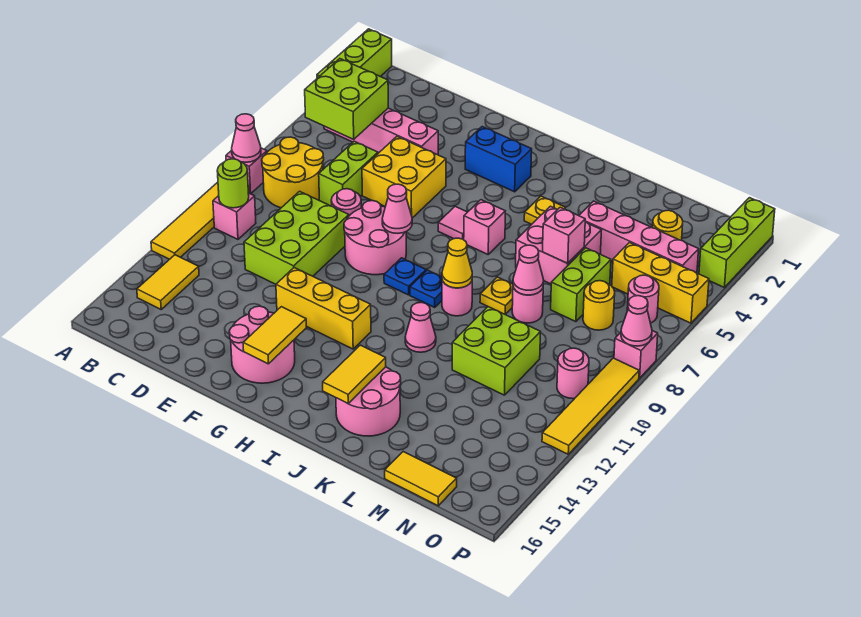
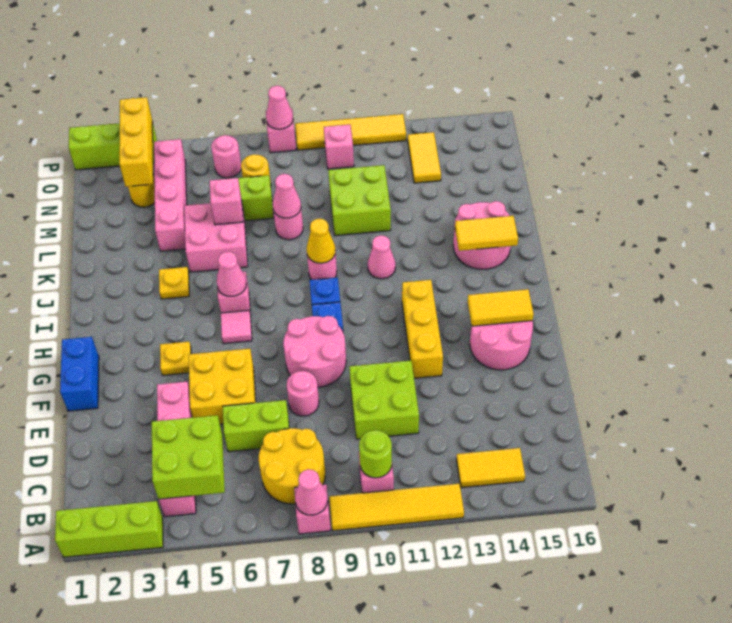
lime 2x3 brick [244,191,349,284] -> lime 2x2 brick [349,361,419,439]
blue 1x2 brick [465,127,532,192] -> blue 1x2 brick moved to [60,337,99,411]
pink 1x1 cone [382,184,412,233] -> pink 1x1 cone moved to [217,252,246,296]
yellow 1x1 plate [480,277,513,314] -> yellow 1x1 plate moved to [160,342,191,375]
yellow 1x2 tile [385,452,457,506] -> yellow 1x2 tile moved to [408,132,441,183]
yellow 1x3 brick [612,243,709,323] -> yellow 1x3 brick moved to [119,97,153,187]
pink 1x1 round brick [557,348,589,399] -> pink 1x1 brick [324,125,354,169]

